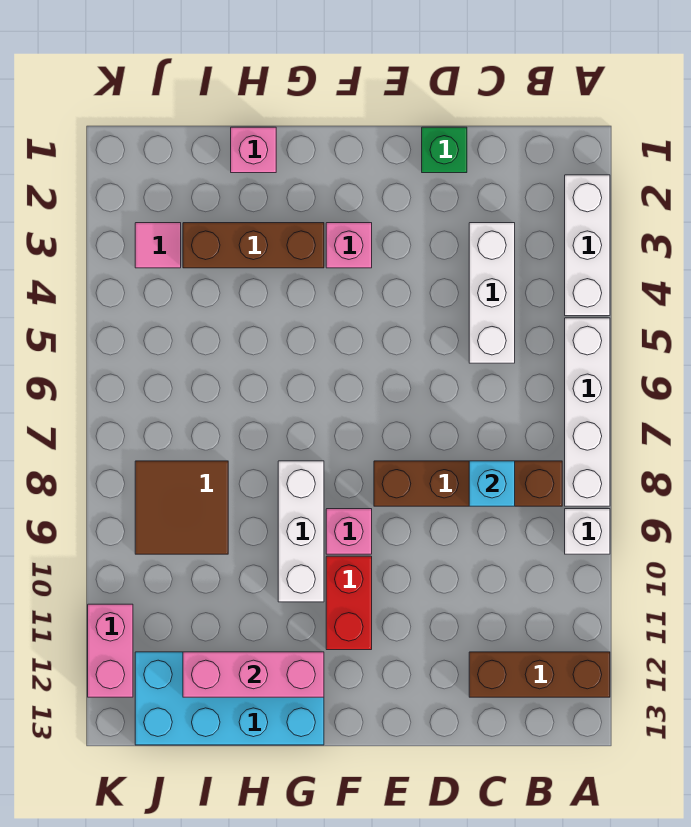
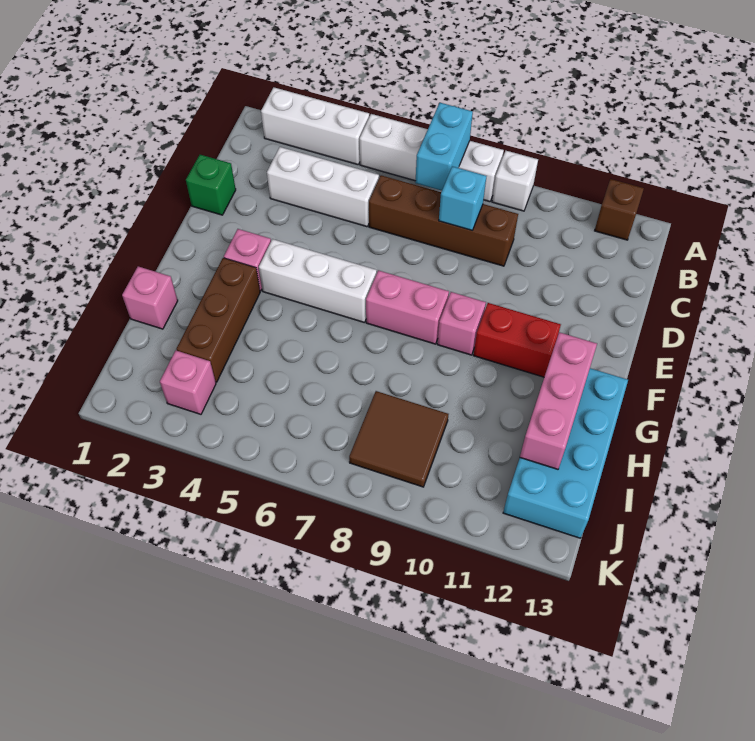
none -> cyan 1x2 brick [415,103,473,191]
brown 1x3 brick [469,652,610,697] -> brown 1x1 brick [595,179,644,240]
brown 1x4 brick [374,461,562,506] -> brown 1x4 brick turned to [369,175,518,266]
white 1x3 brick [278,461,324,602] -> white 1x3 brick moved to [259,239,377,322]
pink 1x1 tile [135,223,181,268] -> pink 1x1 brick [160,351,216,414]
pink 1x2 brick [88,604,133,697] -> pink 1x2 brick moved to [366,270,449,344]

